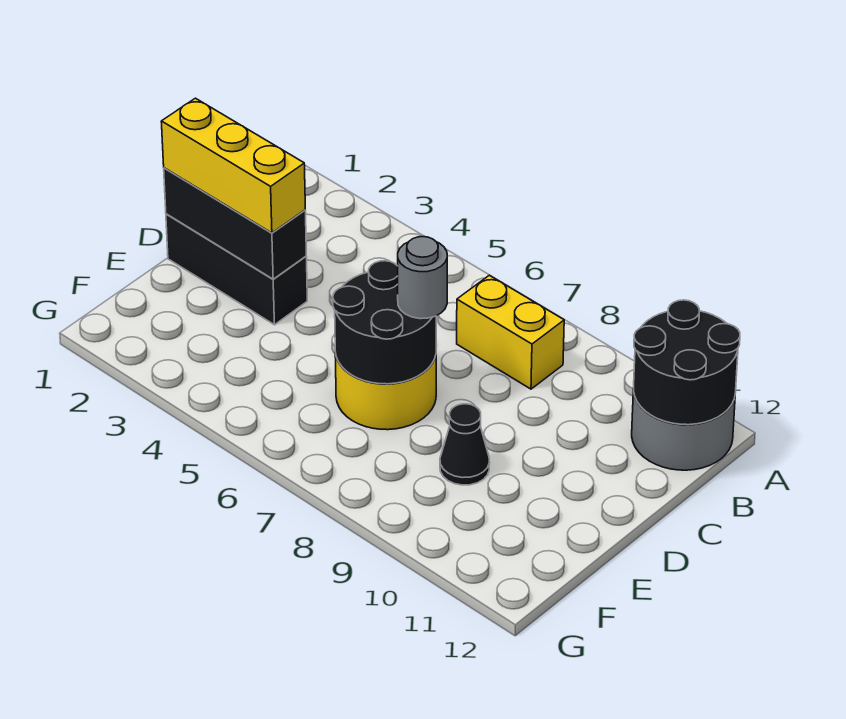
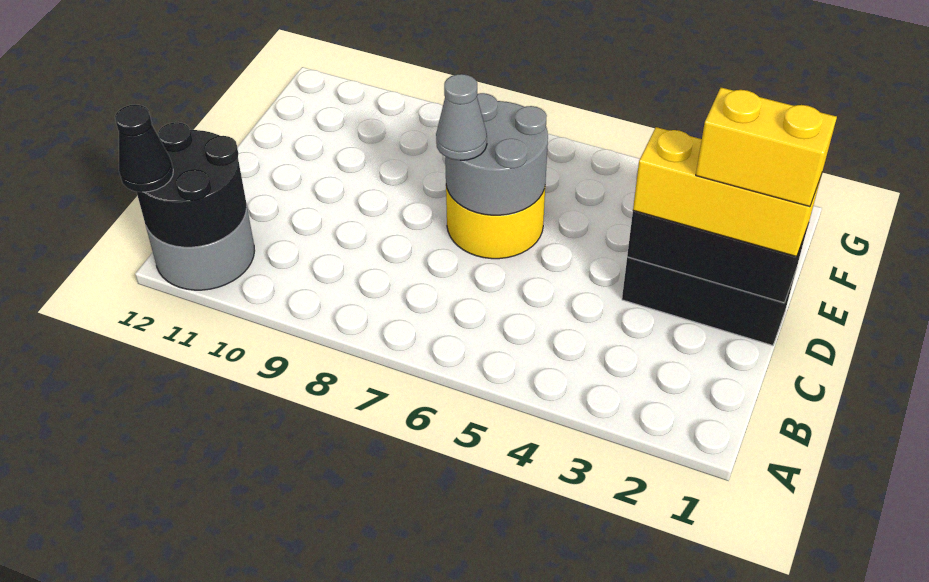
yellow 1x2 brick [457,275,564,389] -> yellow 1x2 brick moved to [696,88,837,207]
black 2x2 round brick [333,261,436,384] -> grey 2x2 round brick [445,93,548,215]
grey 1x1 round brick [398,237,447,319] -> grey 1x1 cone [436,74,487,160]
black 1x1 cone [440,404,490,485] -> black 1x1 cone moved to [115,105,173,192]

